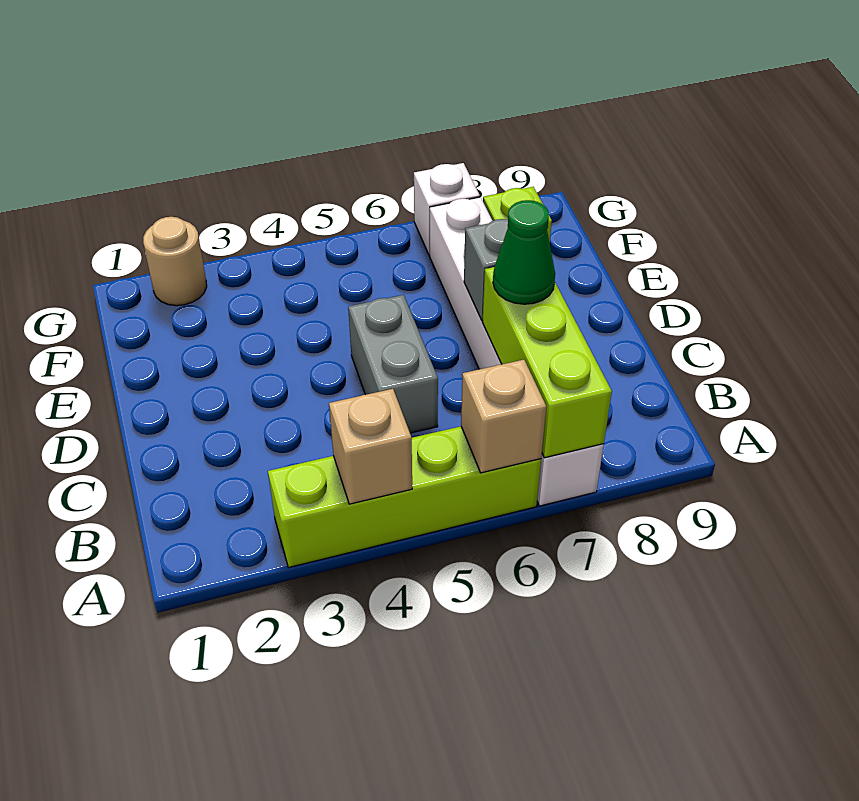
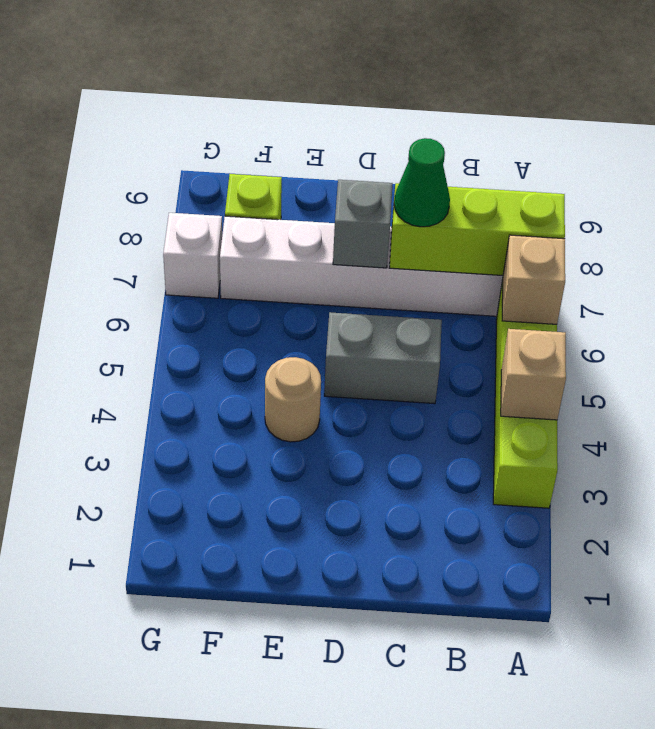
tan 1x1 round brick [143,217,207,306] -> tan 1x1 round brick moved to [265,357,321,442]

